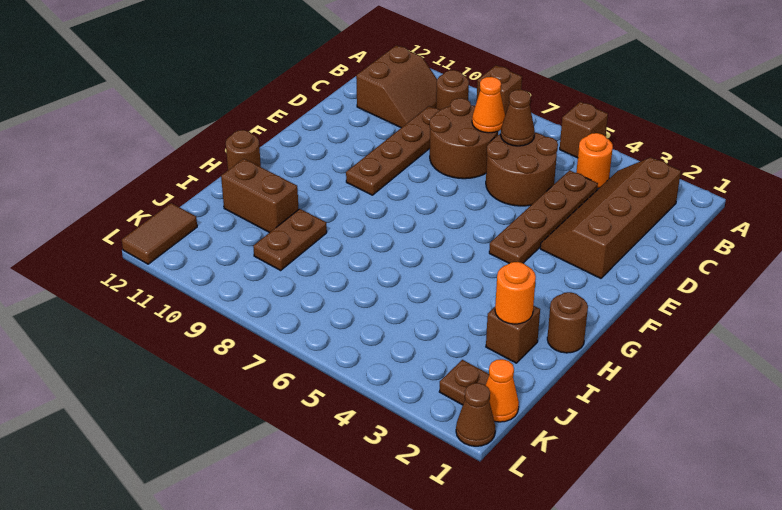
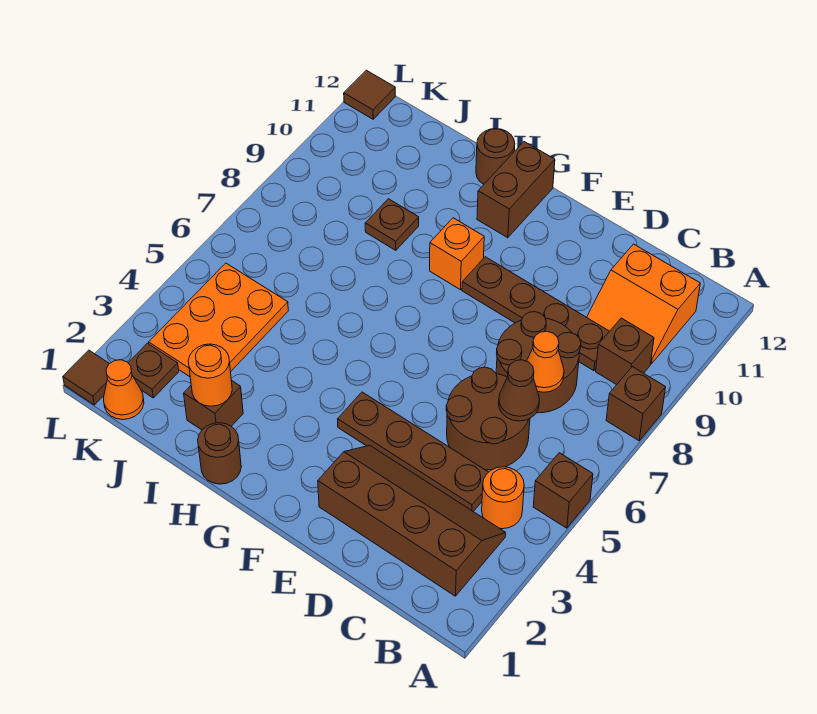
brown 1x1 round brick [436,70,469,110] -> brown 1x1 brick [596,318,654,385]
brown 2x2 slope [356,45,437,128] -> orange 2x2 slope [587,244,700,364]
none -> orange 1x1 brick [430,218,484,290]
brown 1x2 plate [253,209,327,270] -> brown 1x1 plate [365,199,419,250]
brown 1x2 brick [221,159,299,233] -> brown 1x2 brick moved to [477,142,555,238]
none -> orange 2x3 plate [149,263,288,377]
brown 1x2 tile [122,203,197,264] -> brown 1x1 tile [344,70,395,119]
brown 1x1 cone [456,383,496,446] -> brown 1x1 tile [63,350,109,405]

